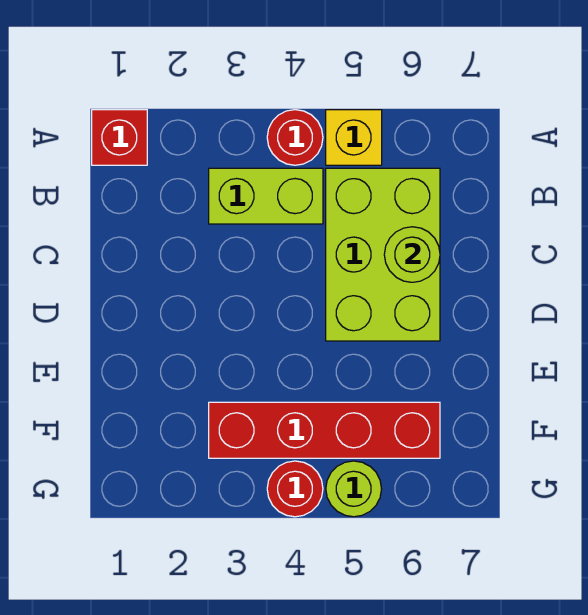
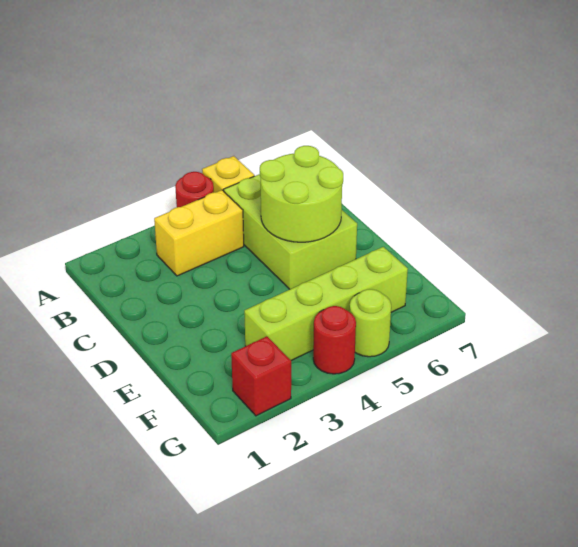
red 1x1 brick [92,110,147,165] -> red 1x1 brick moved to [231,336,291,416]
lime 1x2 brick [209,168,323,224] -> yellow 1x2 brick [154,190,244,276]
lime 1x1 round brick [384,227,440,282] -> lime 2x2 round brick [260,146,343,242]
red 1x4 brick [209,402,440,458] -> lime 1x4 brick [244,247,408,361]

